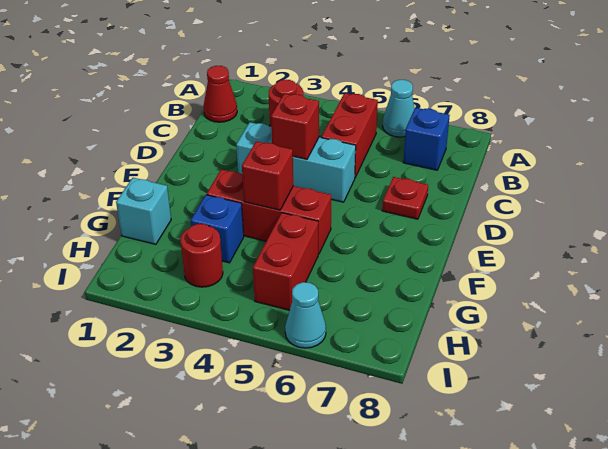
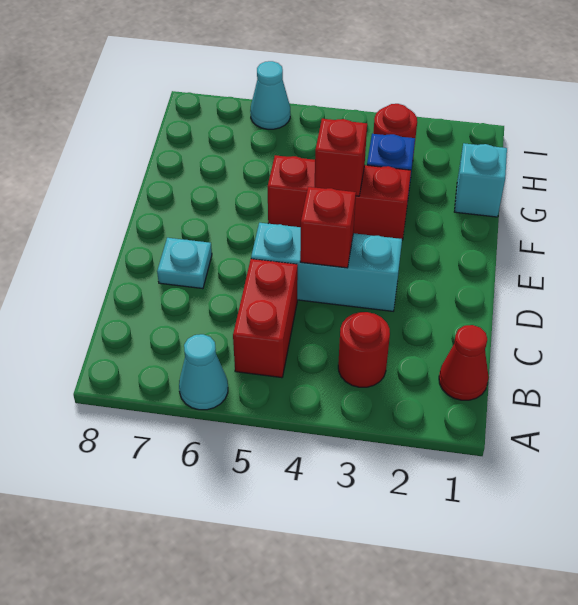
blue 1x1 brick [403,108,450,170] -> none
red 1x1 plate [382,177,428,219] -> cyan 1x1 plate [157,238,212,289]
red 1x2 brick [253,213,318,310] -> none

